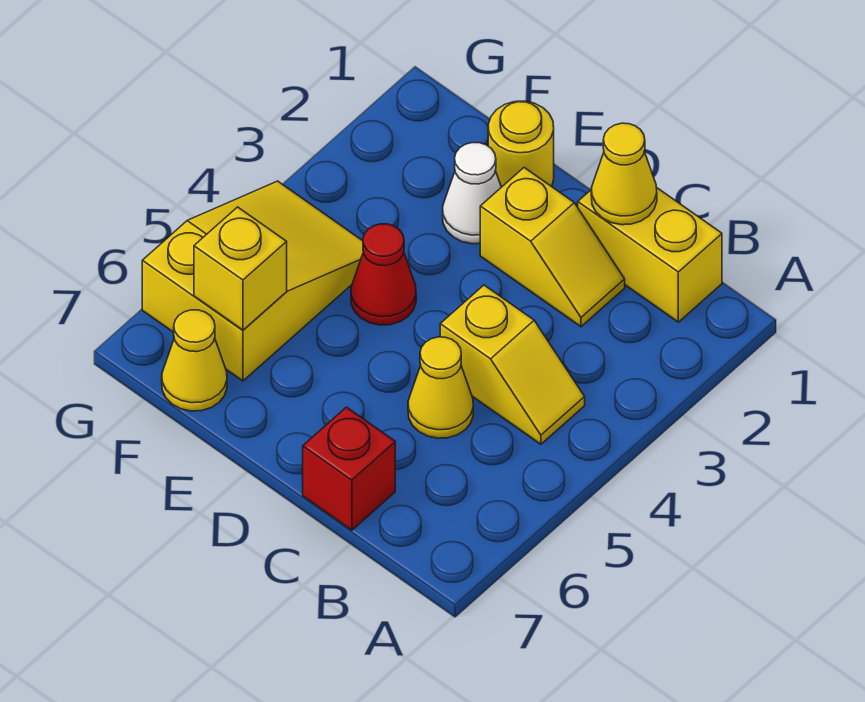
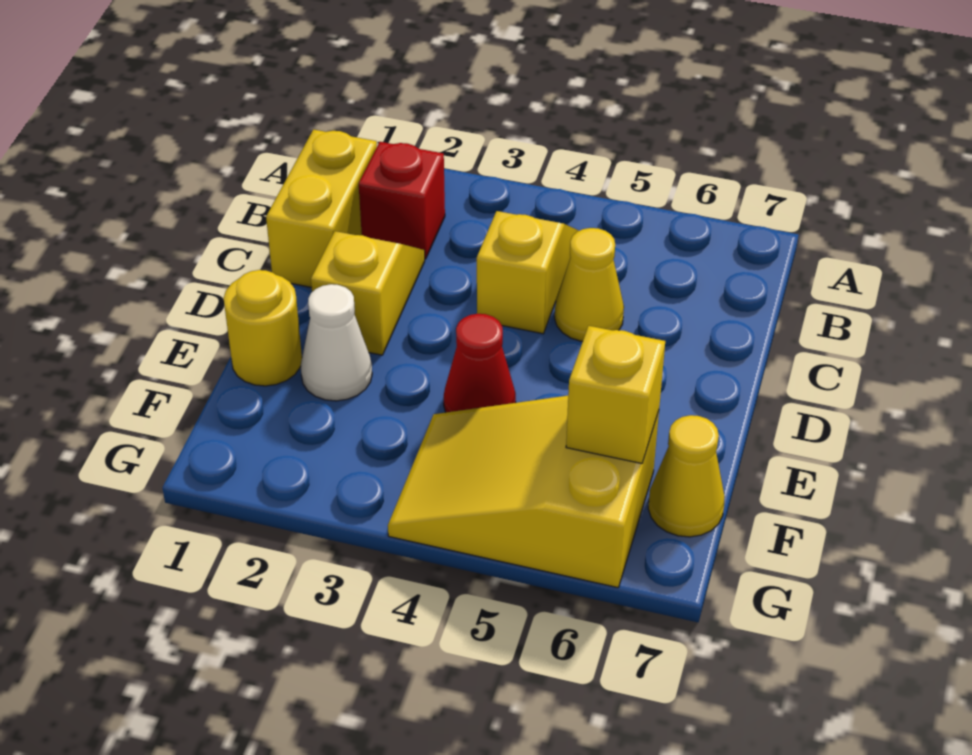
yellow 1x1 cone [591,123,657,225] -> none
red 1x1 brick [303,407,395,530] -> red 1x1 brick moved to [359,142,445,259]

